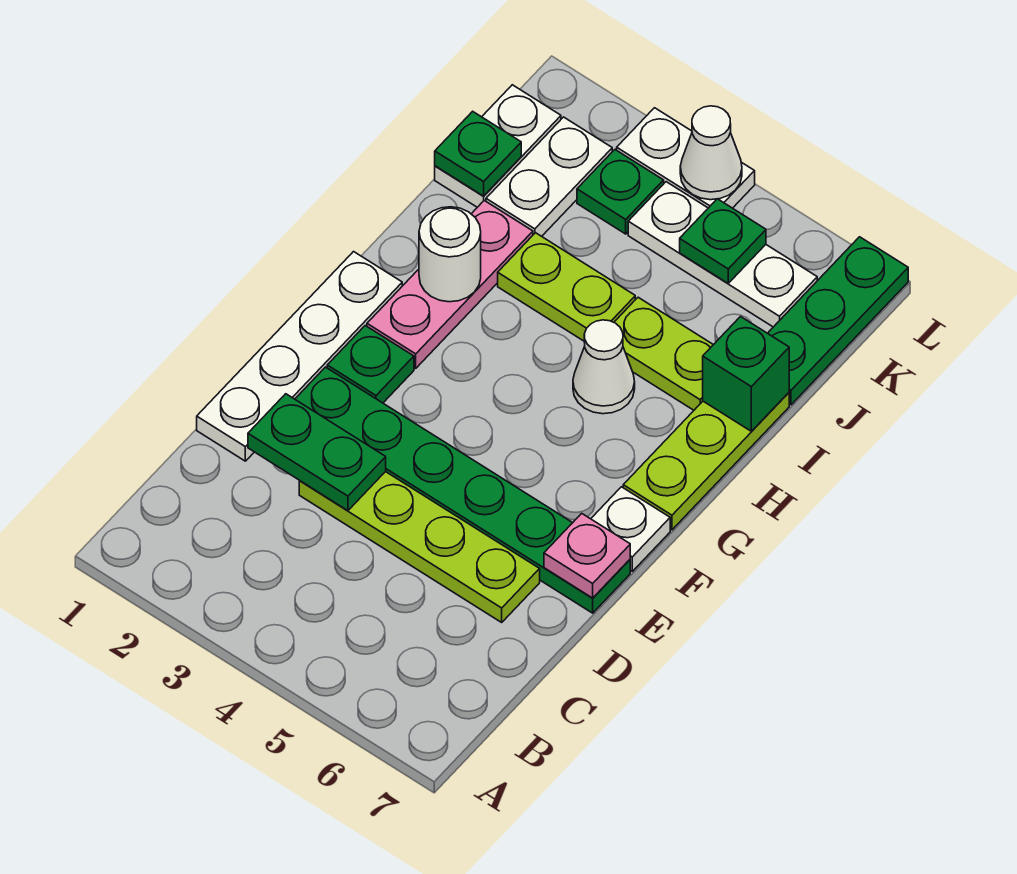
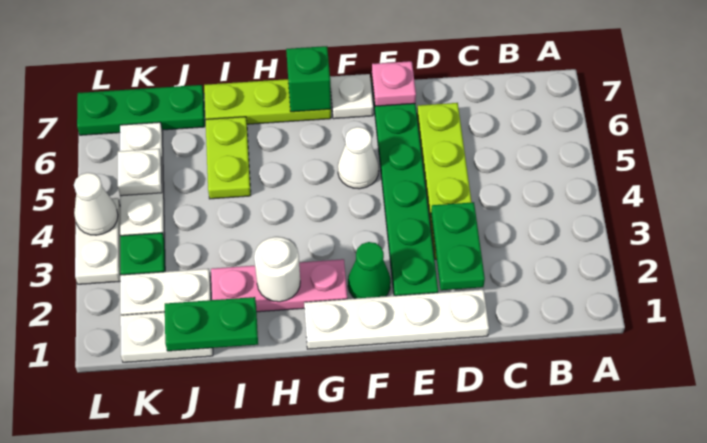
green 1x1 plate [327,326,414,403] -> green 1x1 cone [348,242,391,299]
white 1x1 cone [573,320,635,414] -> white 1x1 cone moved to [338,127,379,189]
lime 1x2 plate [498,233,635,341] -> none
green 1x1 brick [703,317,789,431] -> green 1x1 brick moved to [286,46,331,112]
green 1x1 plate [435,111,521,196] -> green 1x2 plate [165,297,258,351]
green 1x1 plate [680,199,766,283] -> white 1x1 plate [118,149,162,196]

